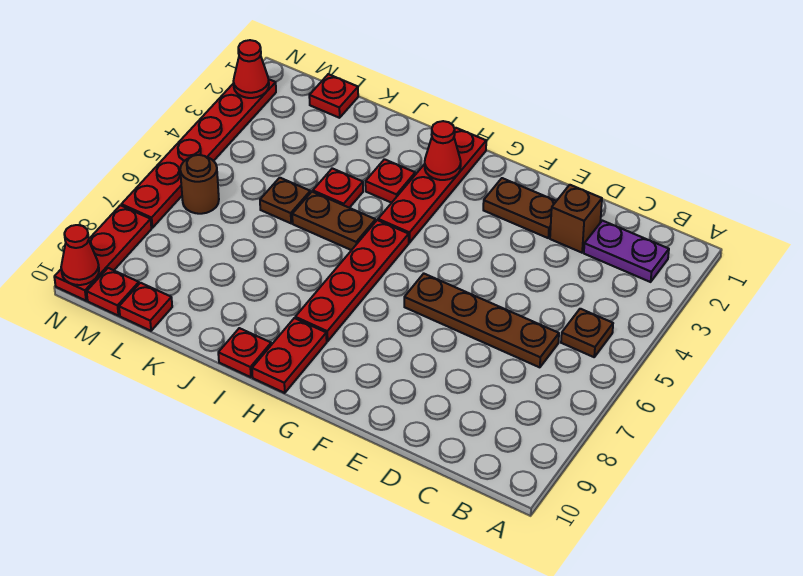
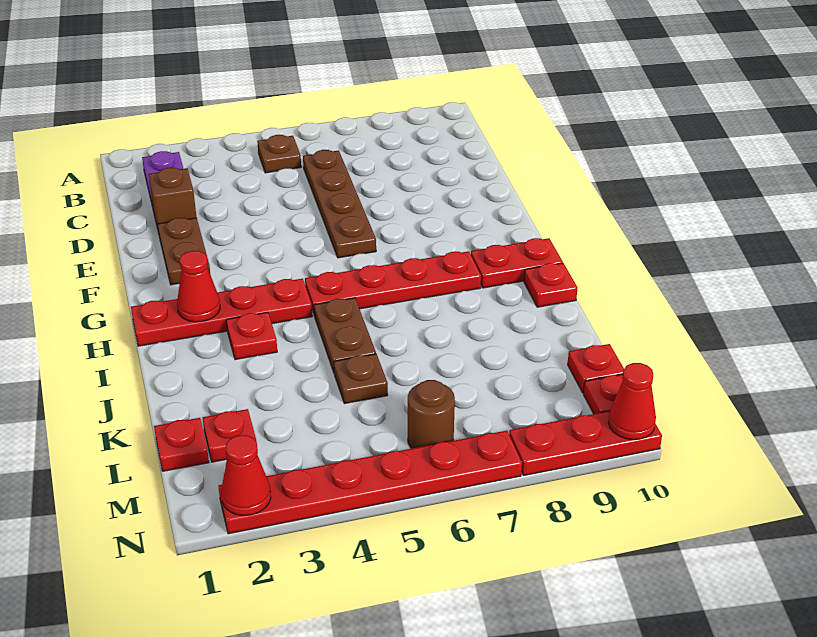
red 1x1 plate [313,168,363,208] -> red 1x1 plate moved to [203,409,257,462]

